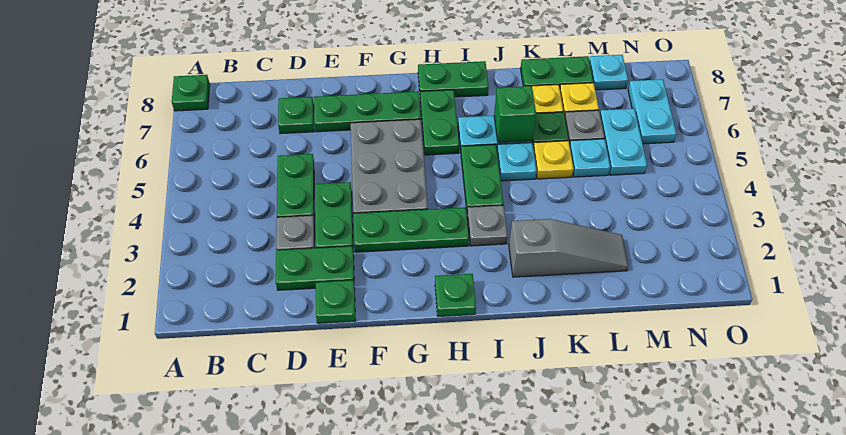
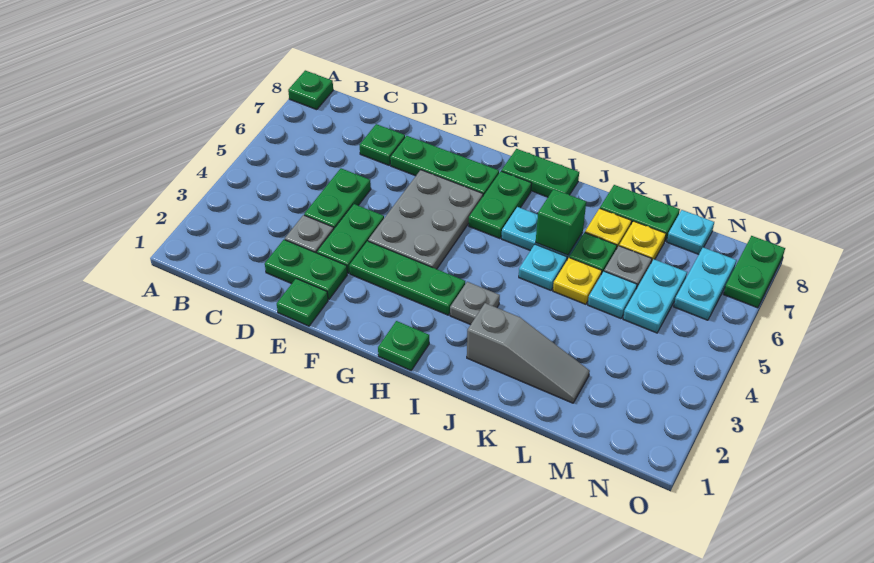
green 1x2 plate [461,144,504,210] -> green 1x2 plate moved to [724,236,785,308]

